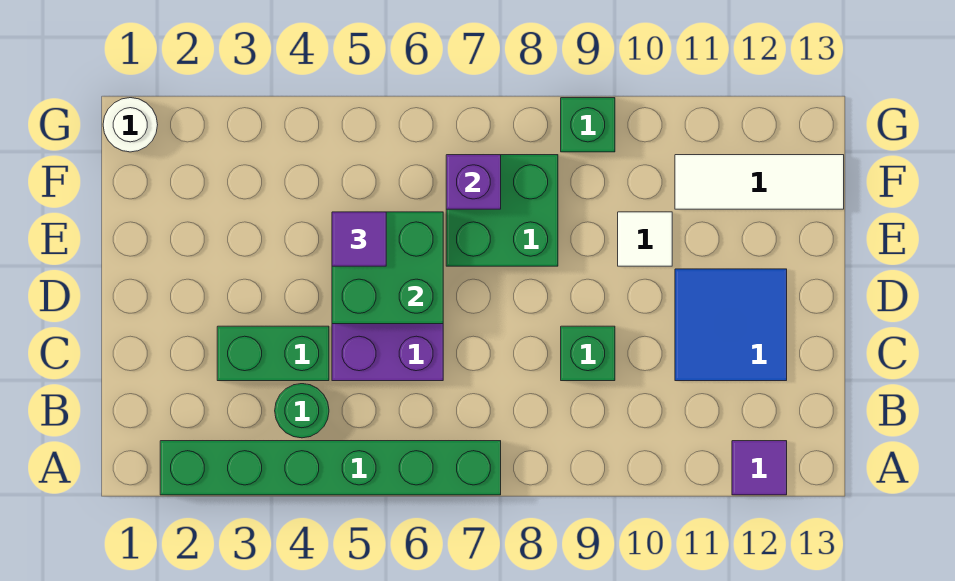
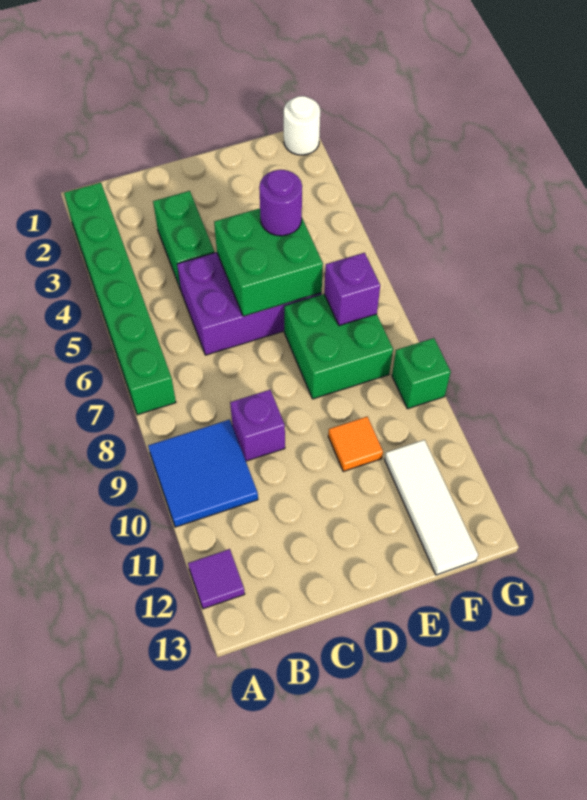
green 1x1 round brick [275,384,329,438] -> none
green 1x1 brick [561,326,615,381] -> purple 1x1 brick [230,390,285,461]
blue 2x2 tile [675,269,787,381] -> blue 2x2 tile moved to [148,420,258,527]
purple 1x1 tile [332,212,386,266] -> purple 1x1 round brick [259,170,302,236]
white 1x1 tile [618,212,672,266] -> orange 1x1 tile [328,417,383,472]

